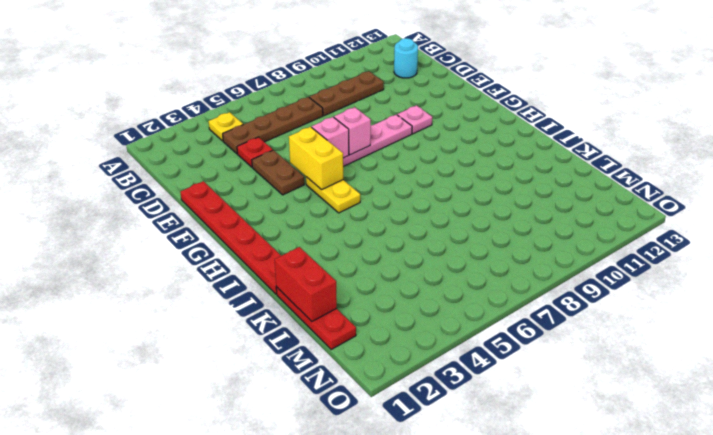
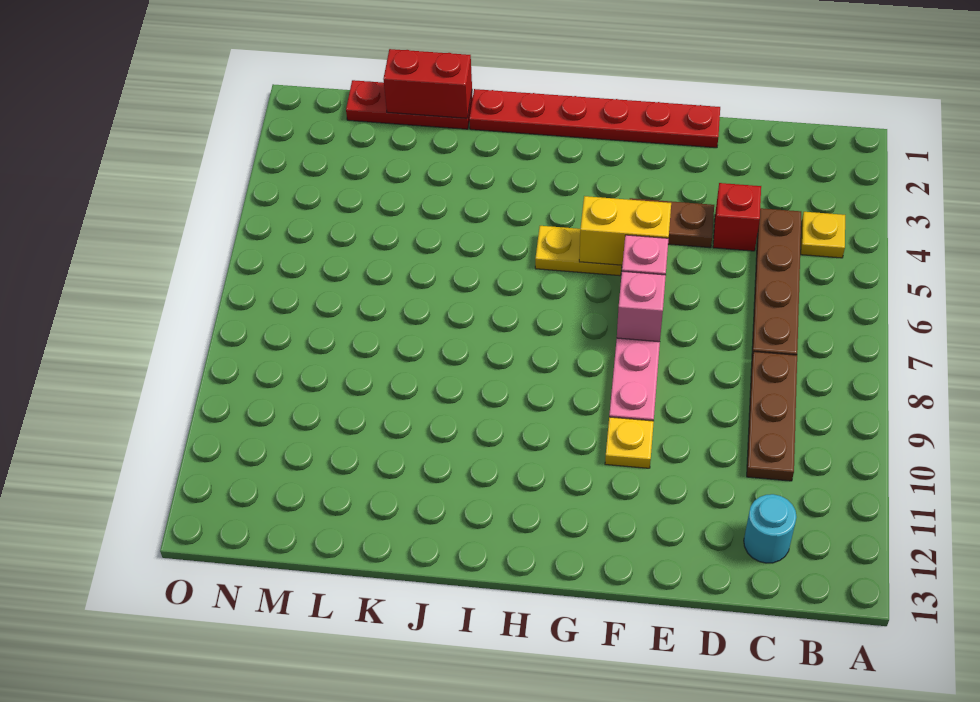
red 1x1 plate [237,137,273,167] -> red 1x1 brick [713,183,761,251]
pink 1x1 plate [397,105,432,134] -> yellow 1x1 plate [605,417,654,468]

